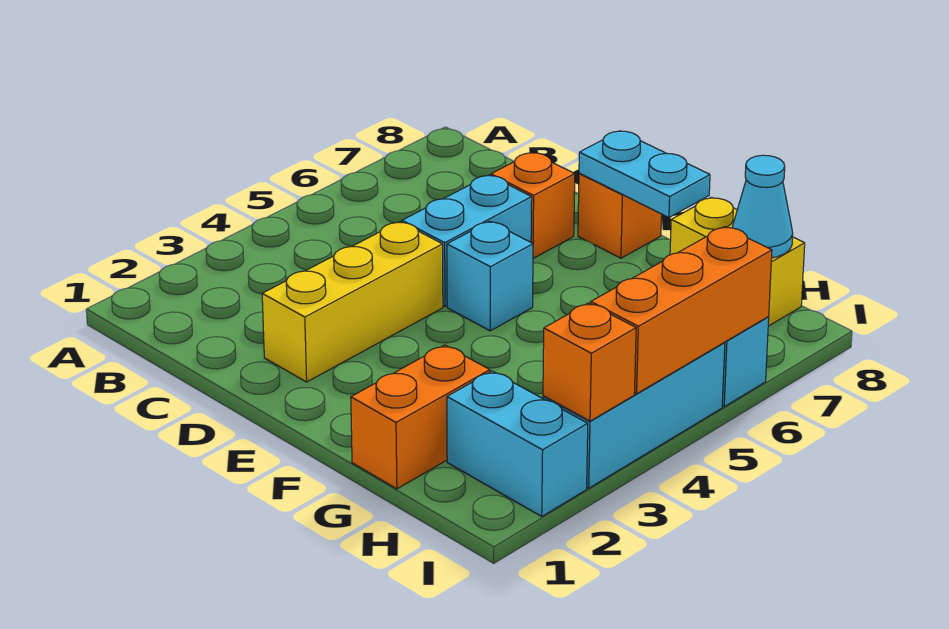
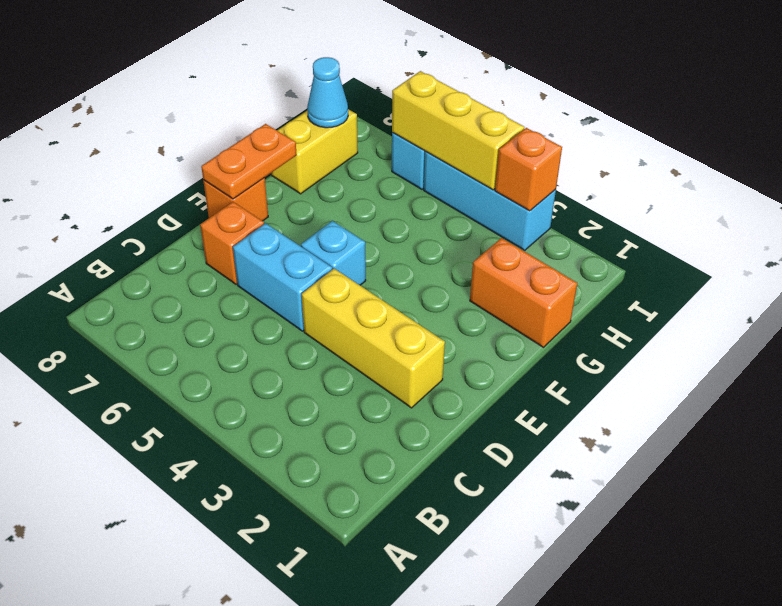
cyan 1x2 plate [579,131,710,218] -> orange 1x2 plate [201,124,297,199]
cyan 1x2 brick [447,371,588,516] -> none
orange 1x3 brick [591,227,772,394] -> yellow 1x3 brick [392,71,524,190]

